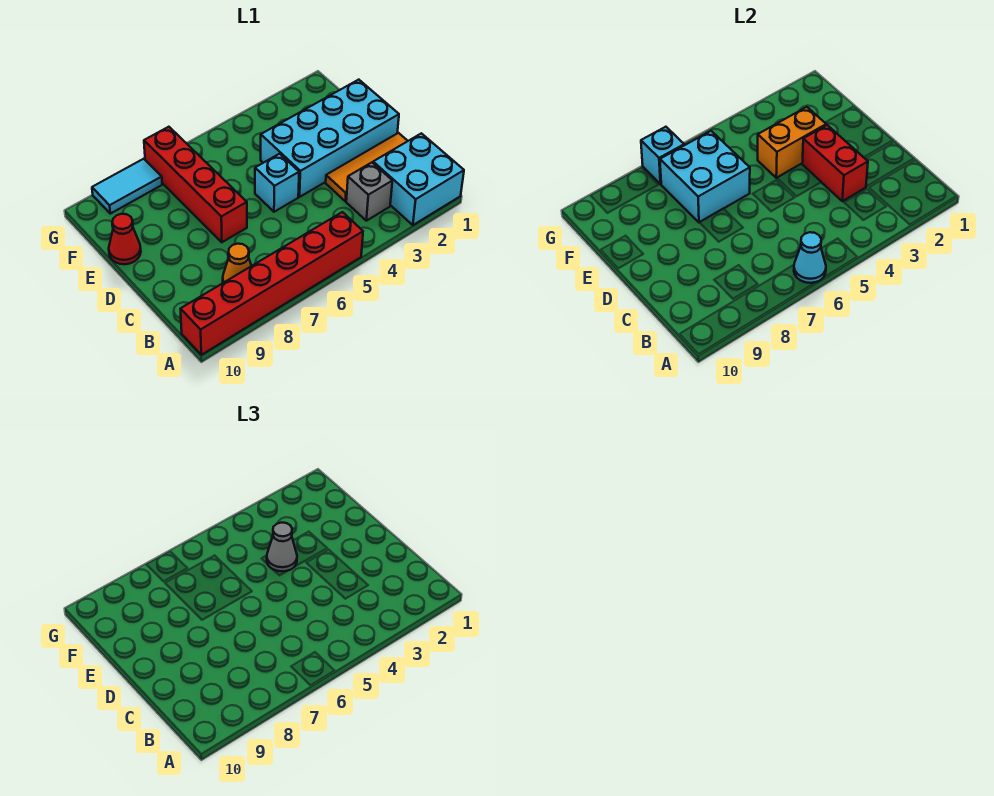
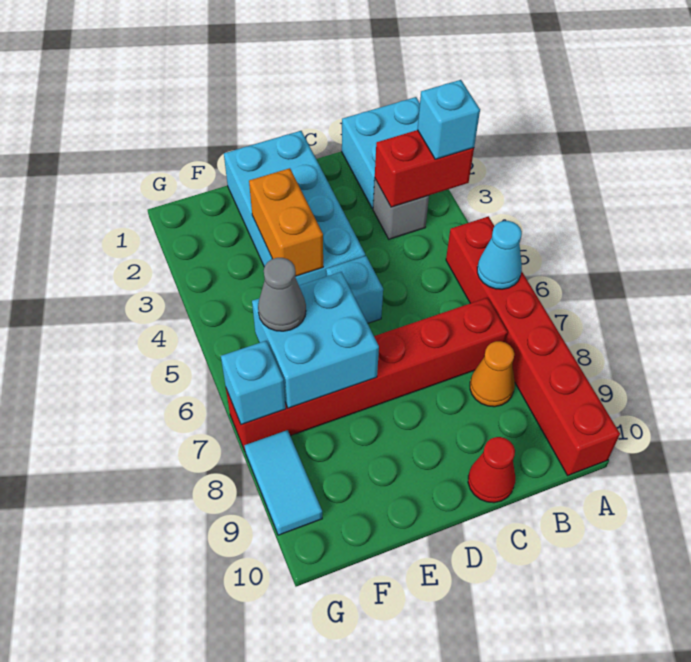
none -> cyan 1x1 brick [417,80,480,159]
orange 1x3 tile [326,133,407,201] -> none
red 1x2 brick [802,125,868,201] -> red 1x2 brick moved to [375,130,474,207]
red 1x4 brick [144,127,247,242] -> red 1x6 brick [226,298,508,451]
grey 1x1 cone [267,523,297,571] -> grey 1x1 cone moved to [258,258,306,331]
red 1x1 cone [109,214,141,264] -> red 1x1 cone moved to [468,437,515,503]

